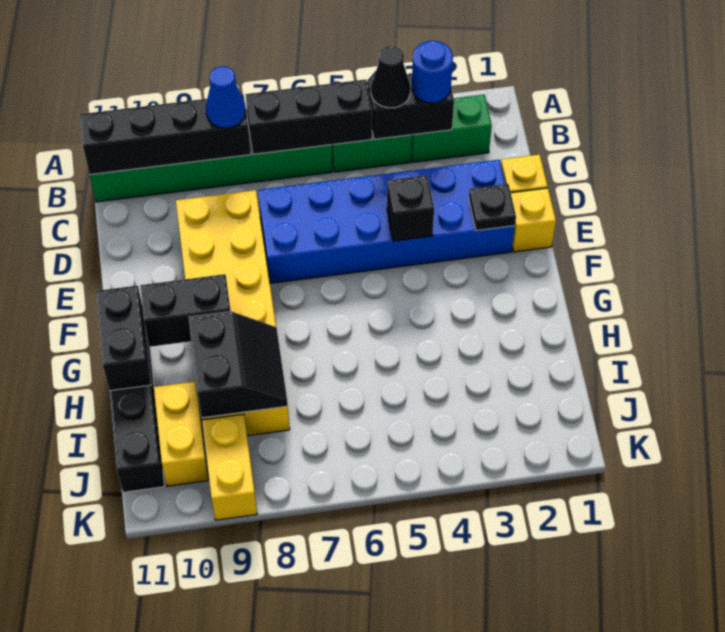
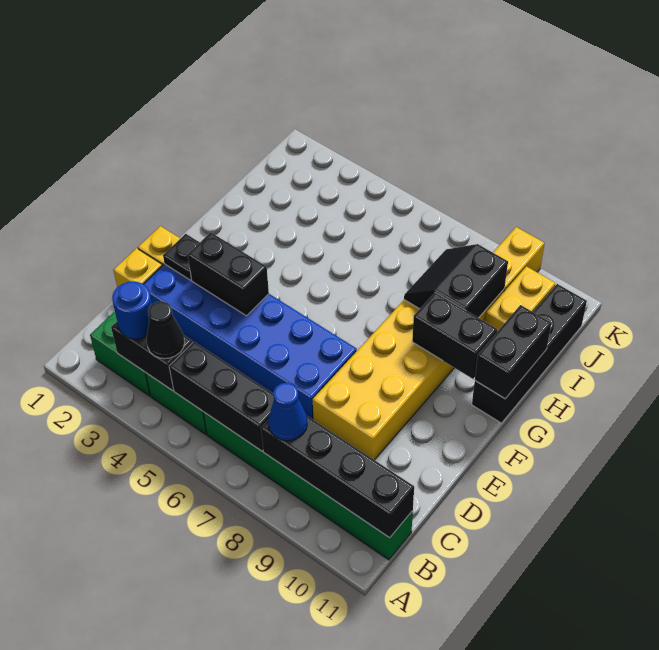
black 1x1 brick [387,175,434,241] -> black 1x2 brick [188,232,269,316]

